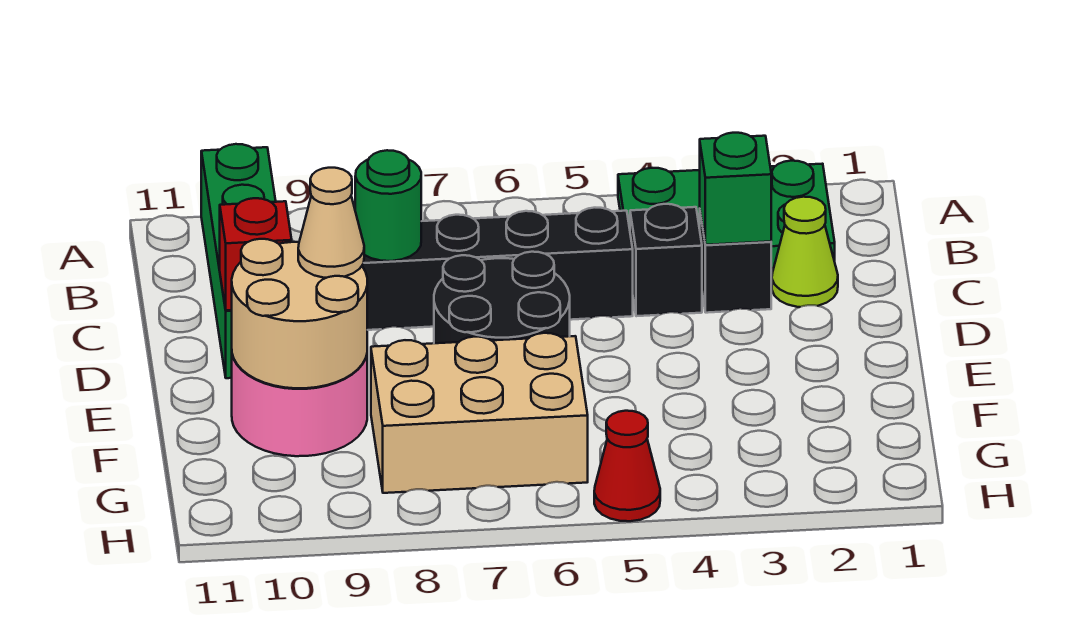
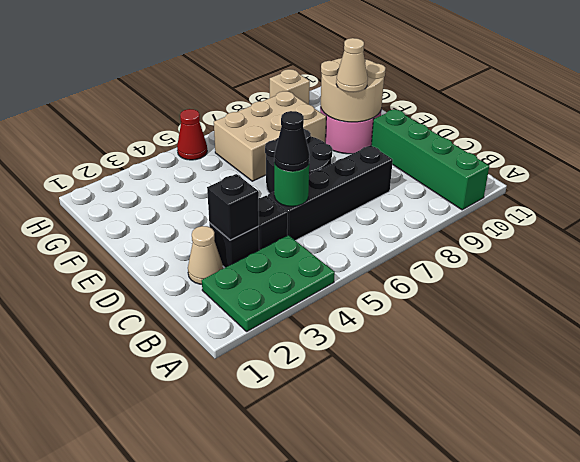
lime 1x1 cone [772,197,838,307] -> tan 1x1 cone [188,226,223,284]
green 1x1 brick [700,133,771,245] -> black 1x1 brick [207,174,259,240]
none -> black 1x1 cone [274,111,310,171]
green 1x1 round brick [355,150,421,261] -> green 1x1 round brick moved to [274,162,309,206]
red 1x1 brick [220,198,292,311] -> none
none -> tan 1x1 brick [270,69,310,104]

